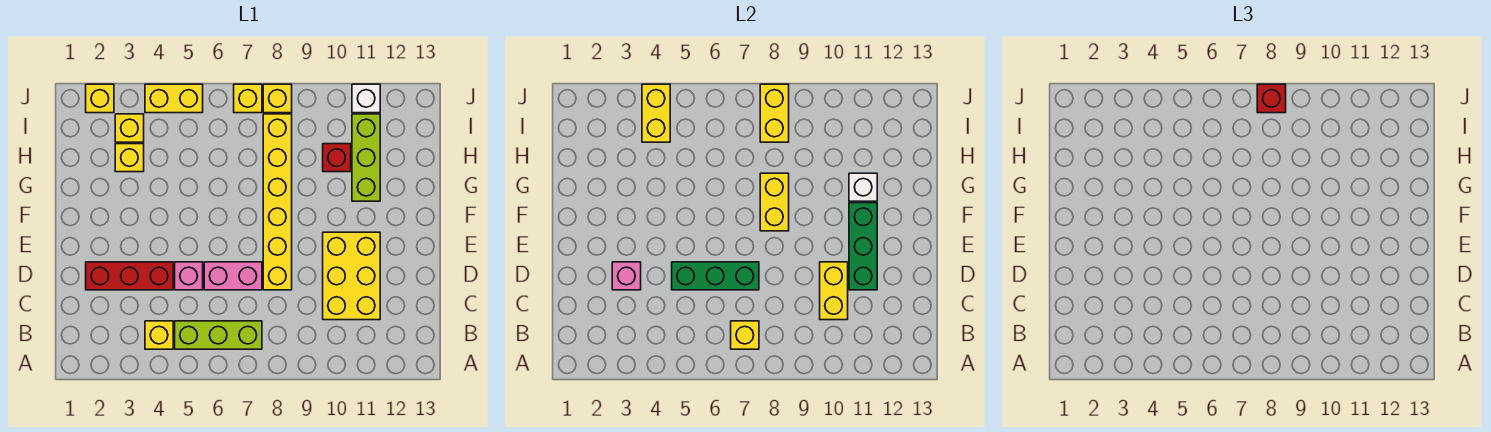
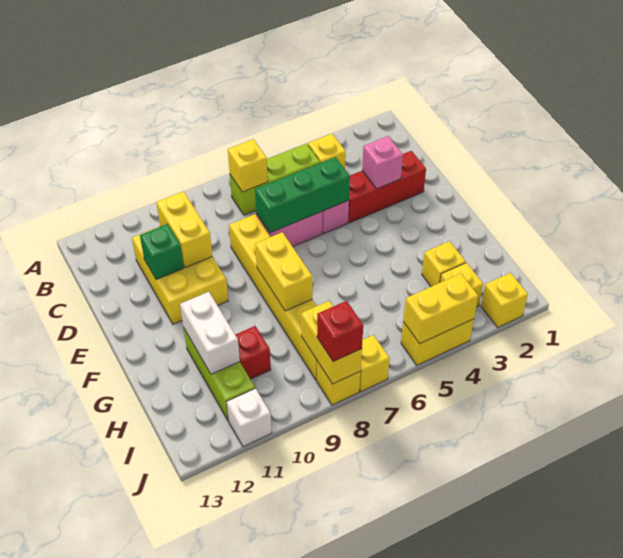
green 1x3 brick [849,203,877,290] -> green 1x1 brick [140,224,184,280]
white 1x1 brick [849,173,877,201] -> white 1x2 brick [180,292,240,374]
yellow 1x2 brick [642,84,670,142] -> yellow 1x2 brick turned to [403,274,478,344]

